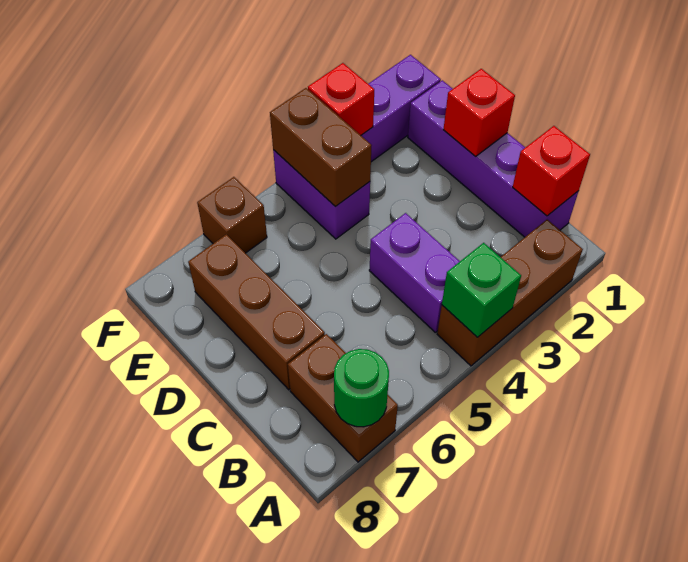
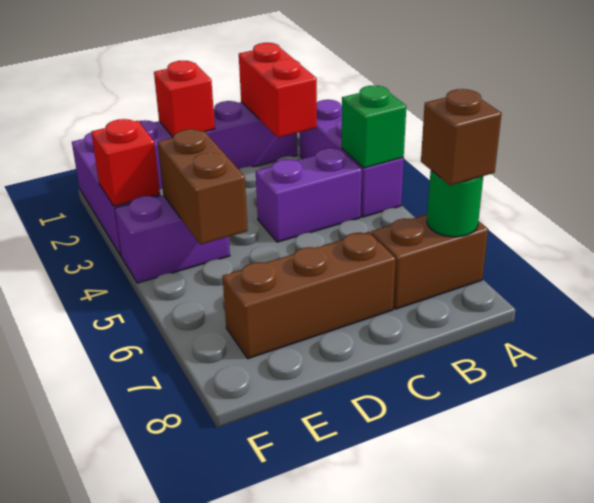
brown 1x3 brick [437,220,583,366] -> purple 1x3 brick [300,100,404,217]
red 1x1 brick [513,126,590,216] -> red 1x2 brick [239,43,317,137]
brown 1x2 brick [270,88,372,207] -> brown 1x2 brick turned to [158,129,248,245]
brown 1x1 brick [197,177,267,253] -> brown 1x1 brick moved to [421,89,502,186]

